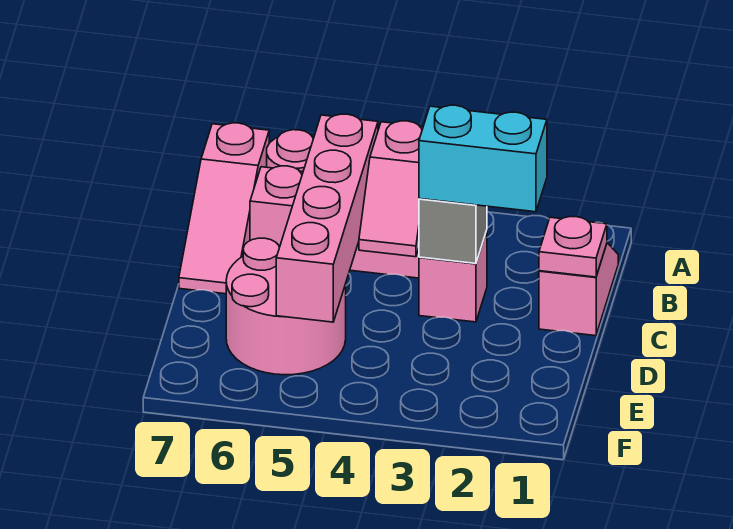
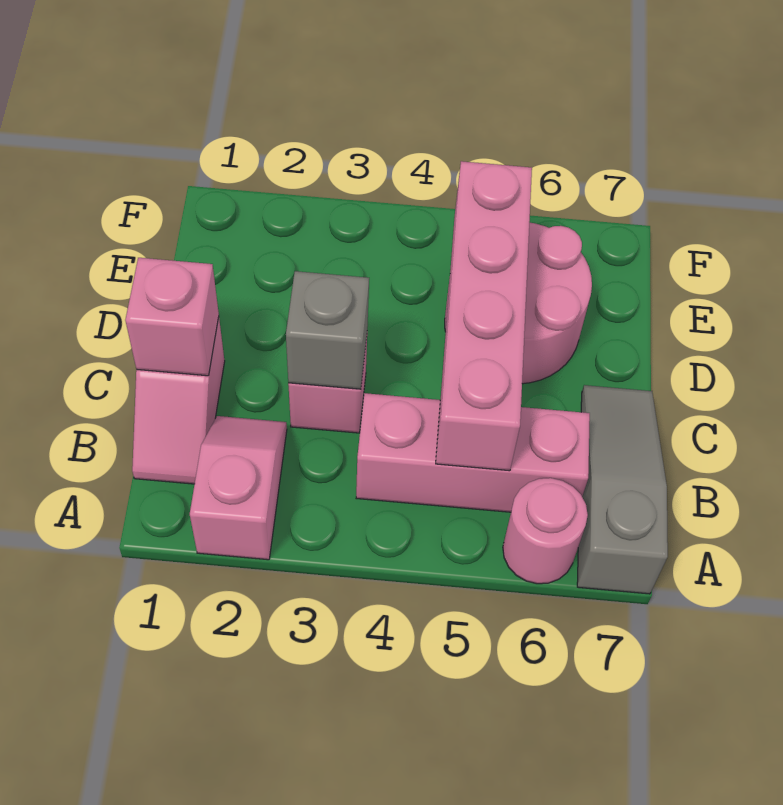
pink 1x3 slope [179,123,269,294] -> grey 1x3 slope [577,385,668,594]
pink 1x2 slope [359,121,423,257] -> pink 1x2 slope moved to [190,416,287,560]
pink 1x1 plate [539,217,607,277] -> pink 1x1 brick [125,258,219,376]
cyan 1x2 brick [419,105,547,212] -> none

